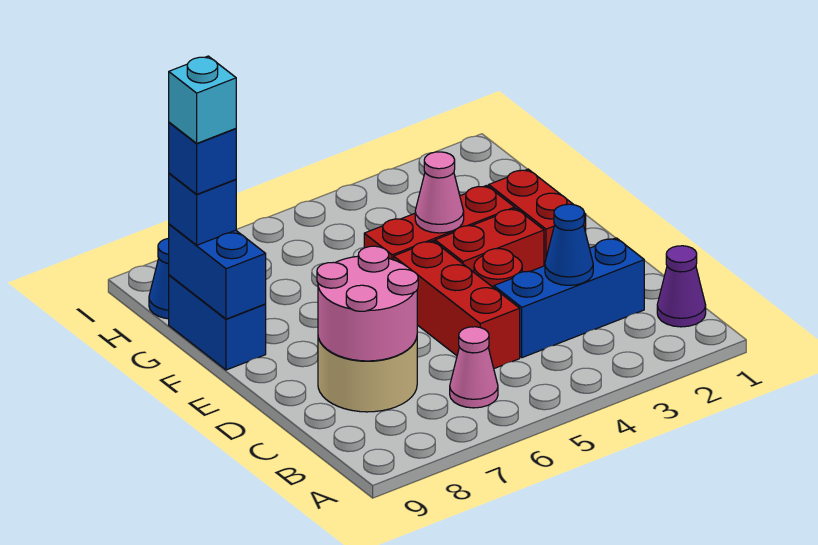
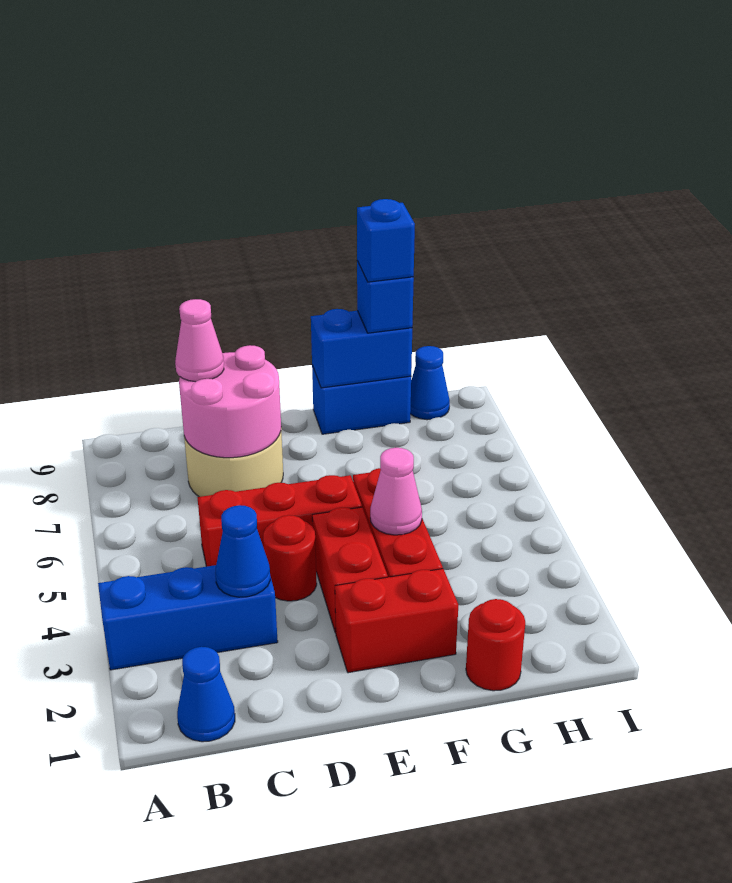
purple 1x1 cone [657,246,706,327] -> blue 1x1 cone [177,647,235,742]
pink 1x1 cone [450,327,498,408] -> pink 1x1 cone moved to [175,299,224,382]
blue 1x3 brick [494,238,644,358] -> blue 1x3 brick turned to [98,565,278,670]
none -> red 1x1 round brick [466,599,525,691]
cyan 1x1 brick [169,56,236,144] -> none

